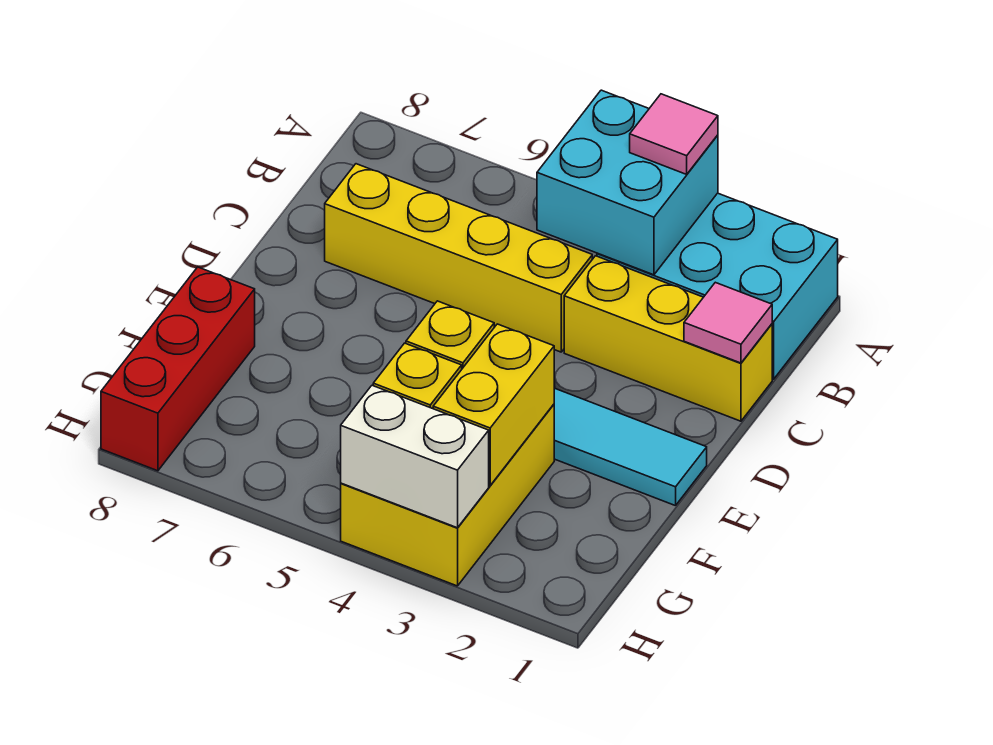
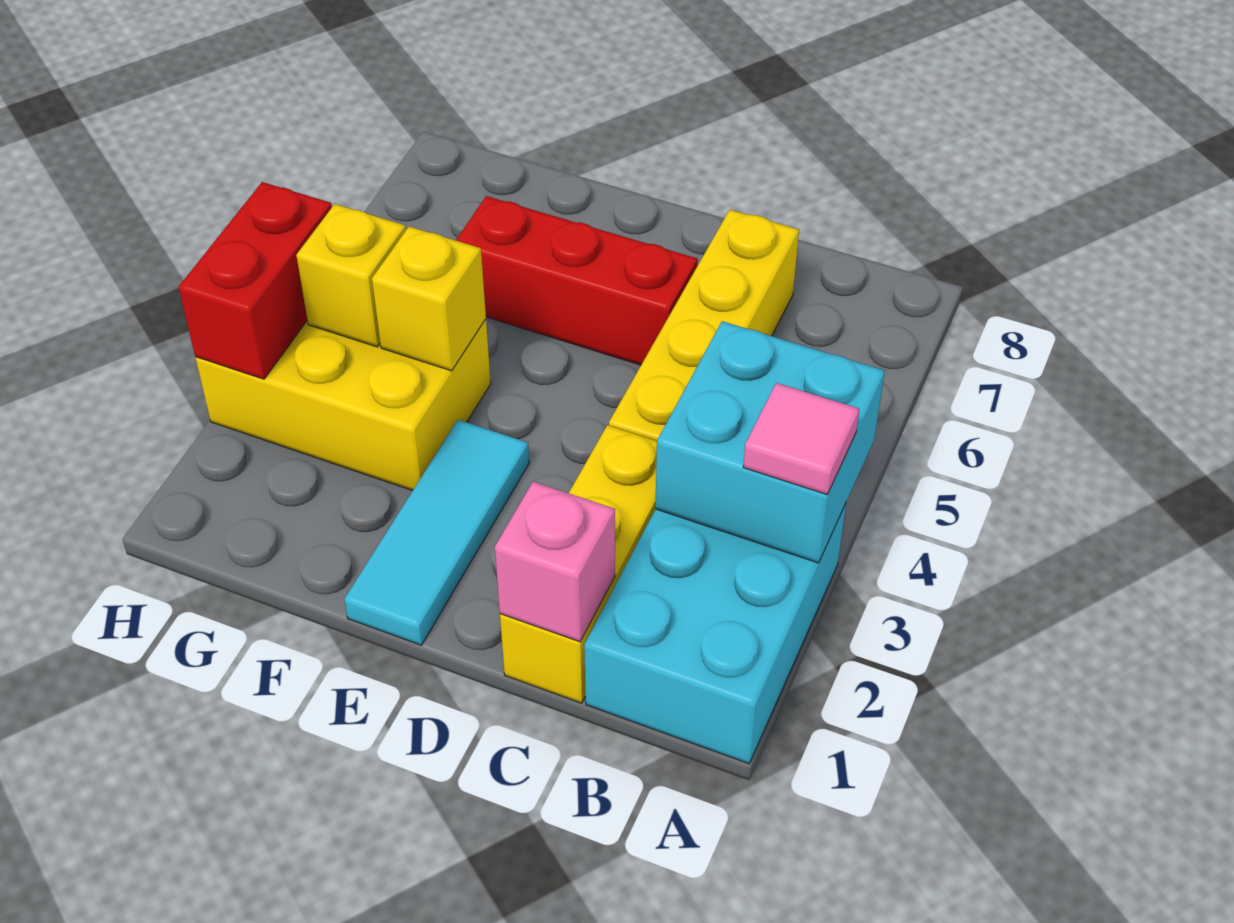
pink 1x1 tile [684,282,772,363] -> pink 1x1 brick [495,482,615,642]
yellow 1x2 brick [433,324,554,485] -> none
red 1x3 brick [101,267,255,471] -> red 1x3 brick moved to [456,196,698,365]
white 1x2 brick [341,385,489,528] -> red 1x2 brick [179,182,332,379]

